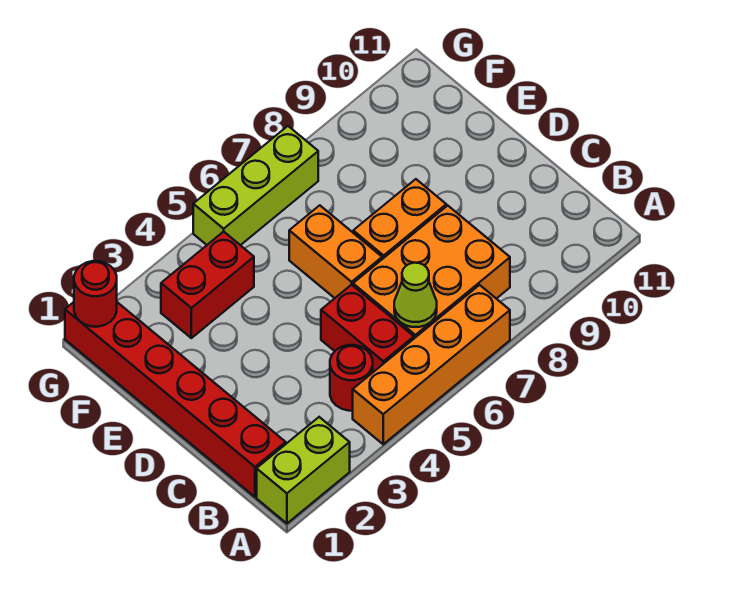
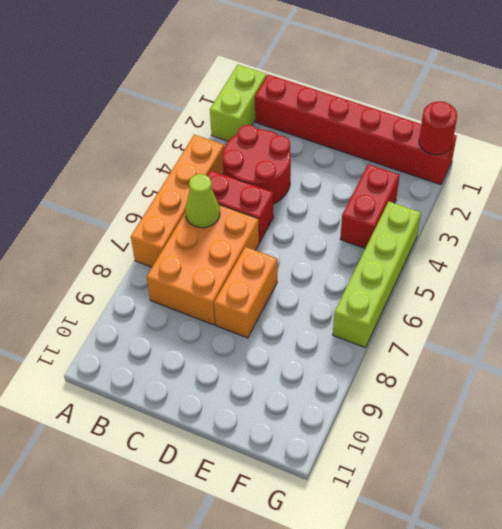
red 1x1 round brick [330,345,373,411] -> red 2x2 round brick [223,125,291,204]
orange 1x2 brick [289,205,382,298] -> none
lime 1x3 brick [193,126,318,245] -> lime 1x4 brick [333,202,421,348]

